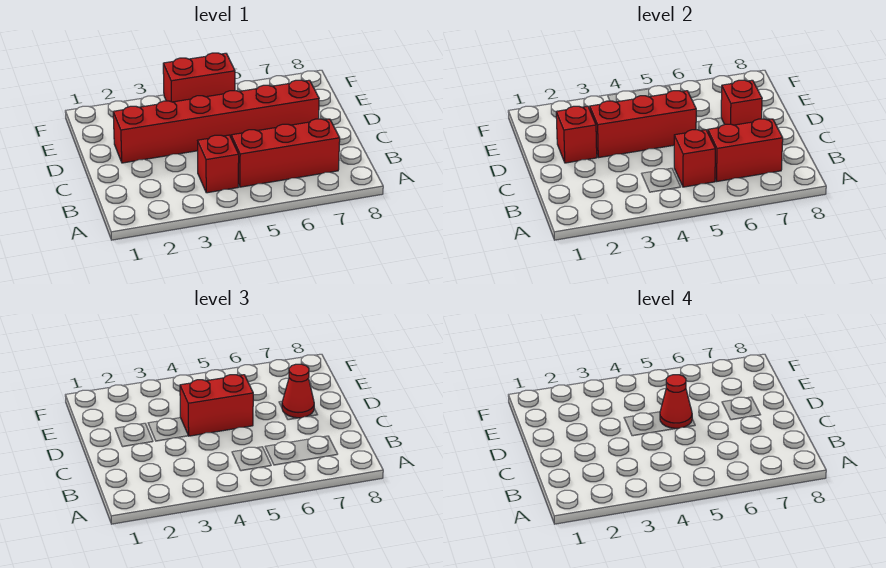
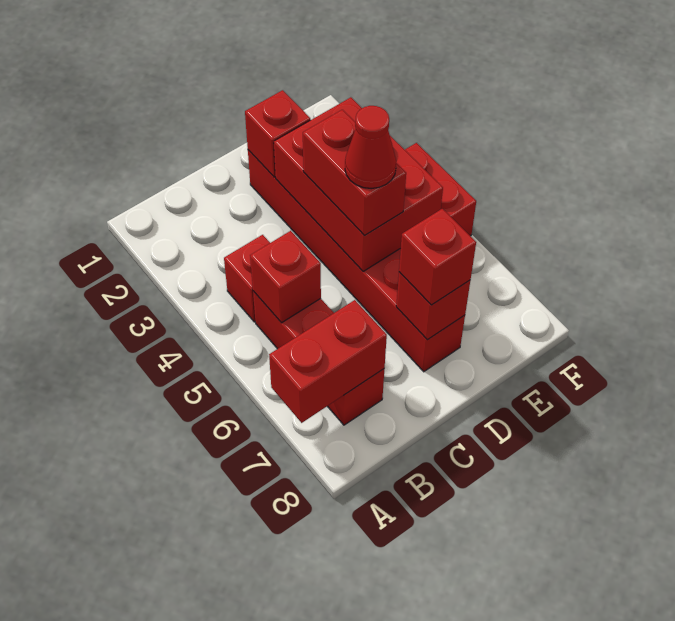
red 1x2 brick [708,119,783,181] -> red 1x2 brick turned to [269,300,387,423]
red 1x3 brick [590,91,696,158] -> red 2x3 brick [274,97,443,271]
red 1x1 cone [282,364,314,418] -> red 1x1 brick [399,209,476,305]

